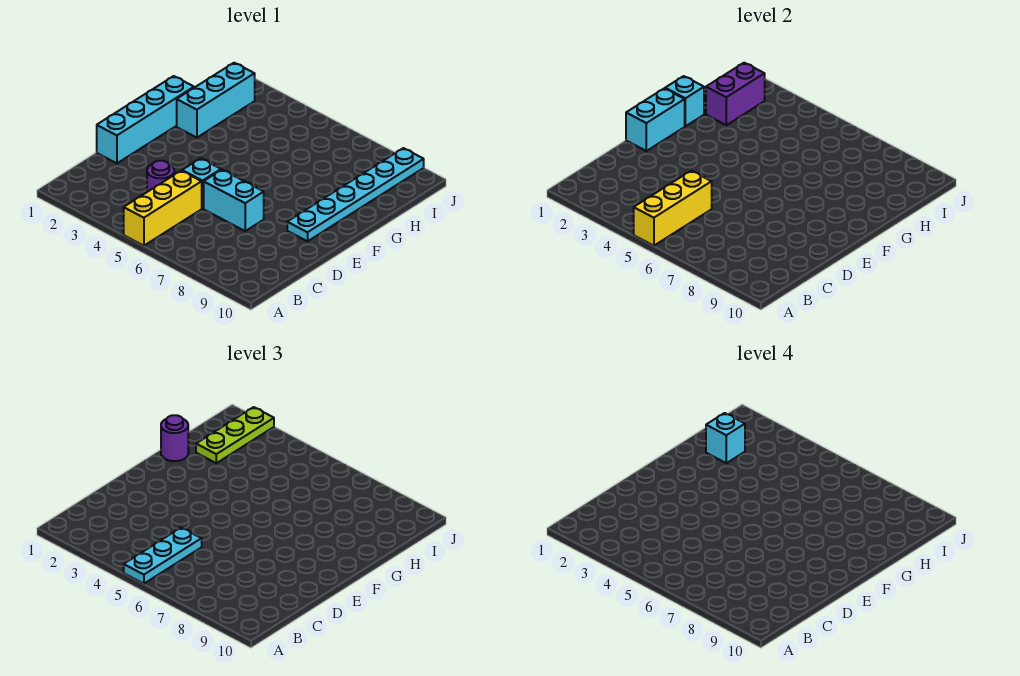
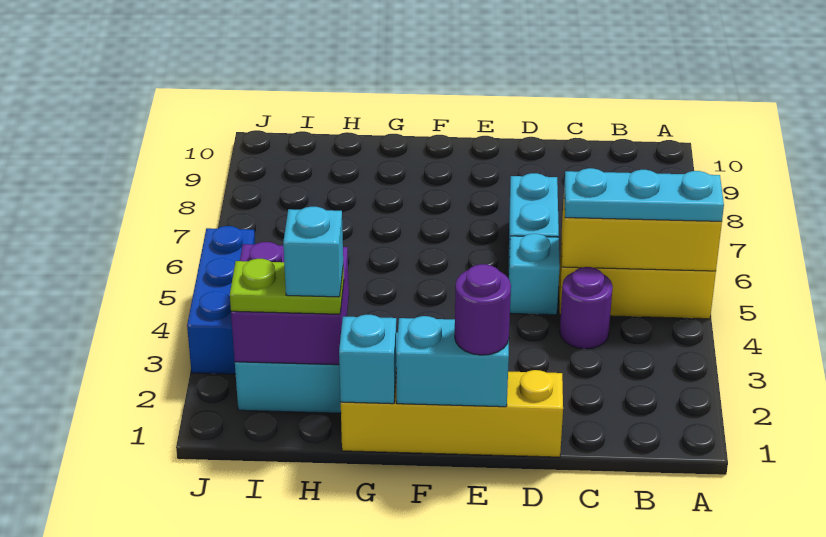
cyan 1x4 brick [97,76,194,163] -> yellow 1x4 brick [341,370,563,457]
cyan 1x6 plate [287,148,424,241] -> none
purple 1x1 round brick [161,415,188,461] -> purple 1x1 round brick moved to [455,264,511,355]
purple 1x2 brick [706,63,765,125] -> purple 2x2 brick [231,242,349,365]
lime 1x3 plate [196,407,274,463] -> lime 1x2 plate [230,259,344,314]
none -> blue 1x3 brick [187,226,255,374]

